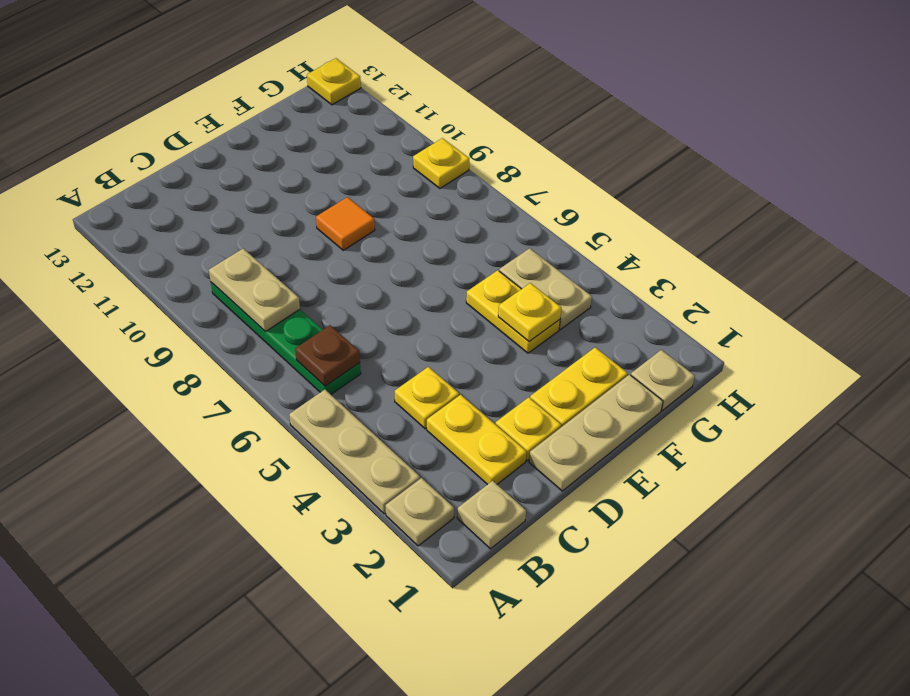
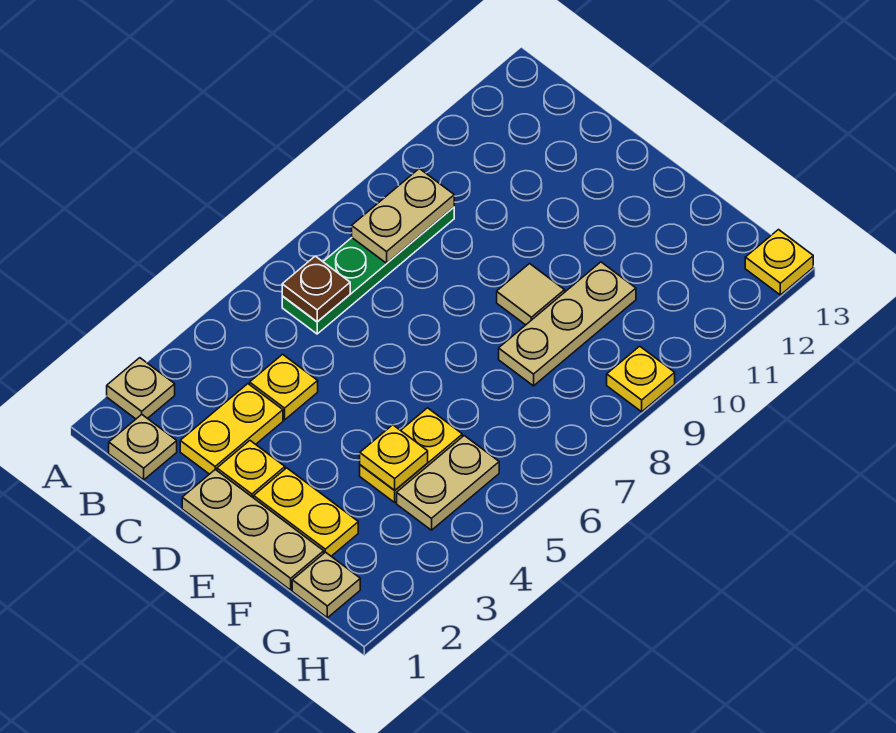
tan 1x3 plate [289,390,420,514] -> tan 1x3 plate moved to [499,262,636,386]
orange 1x1 tile [316,197,375,250] -> tan 1x1 tile [497,264,565,325]

